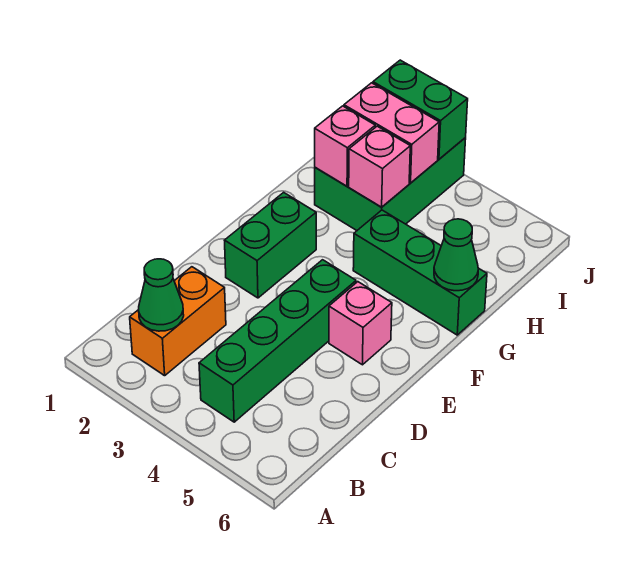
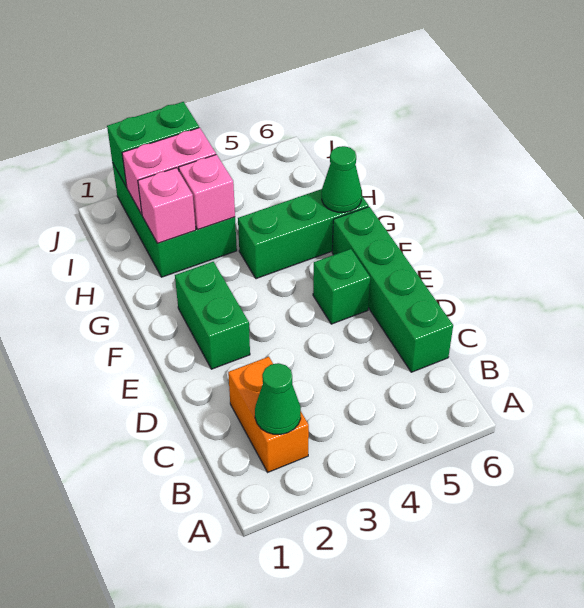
green 1x4 brick [199,260,356,422] -> green 1x4 brick moved to [332,207,453,372]
pink 1x1 brick [329,282,392,365] -> green 1x1 brick [313,249,370,324]

